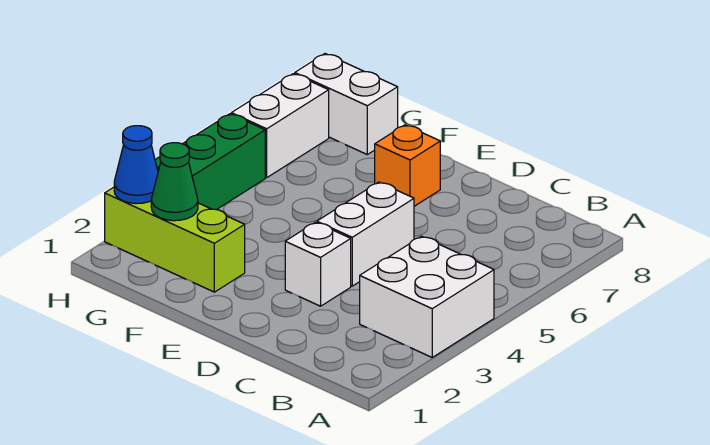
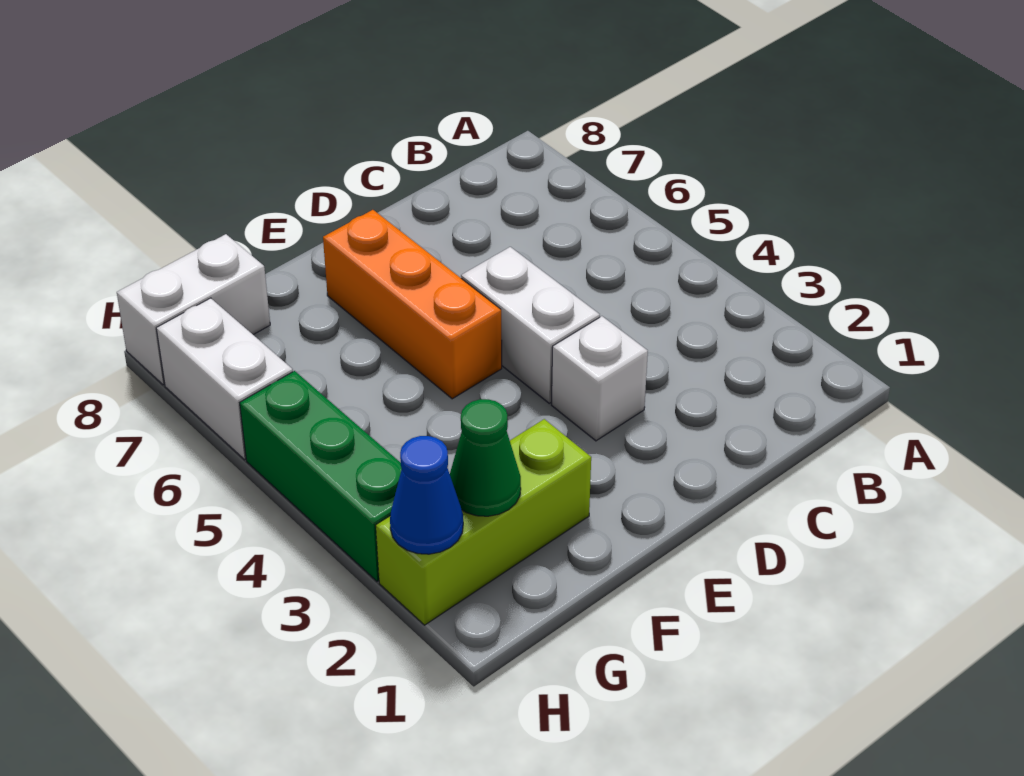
white 2x2 brick [360,236,494,357] -> none
orange 1x1 brick [375,125,440,206] -> orange 1x3 brick [323,210,502,399]

